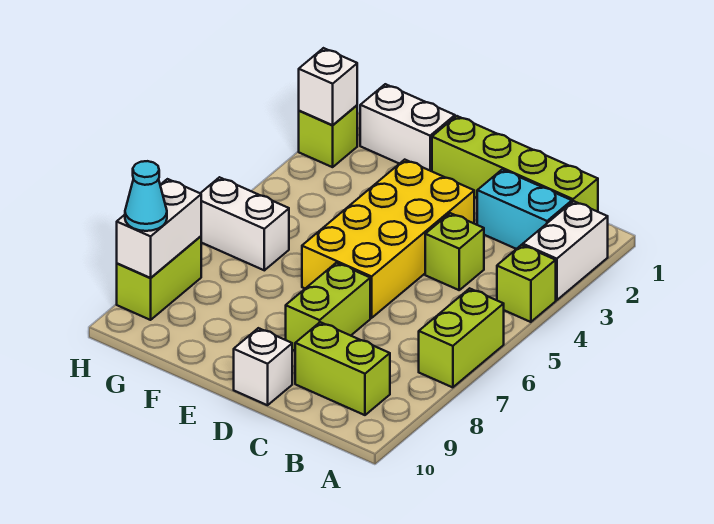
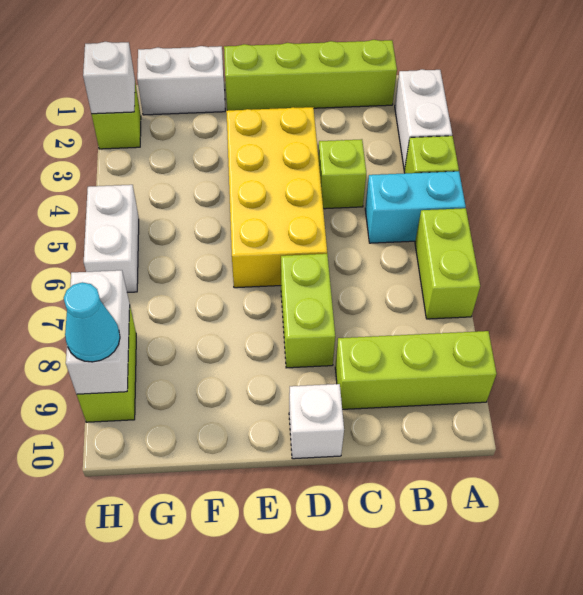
cyan 1x2 brick [477,169,572,249] -> cyan 1x2 brick moved to [365,171,466,243]
lime 1x2 brick [295,322,390,415] -> lime 1x3 brick [335,331,497,409]
white 1x2 brick [200,177,289,270] -> white 1x2 brick turned to [84,185,139,292]

